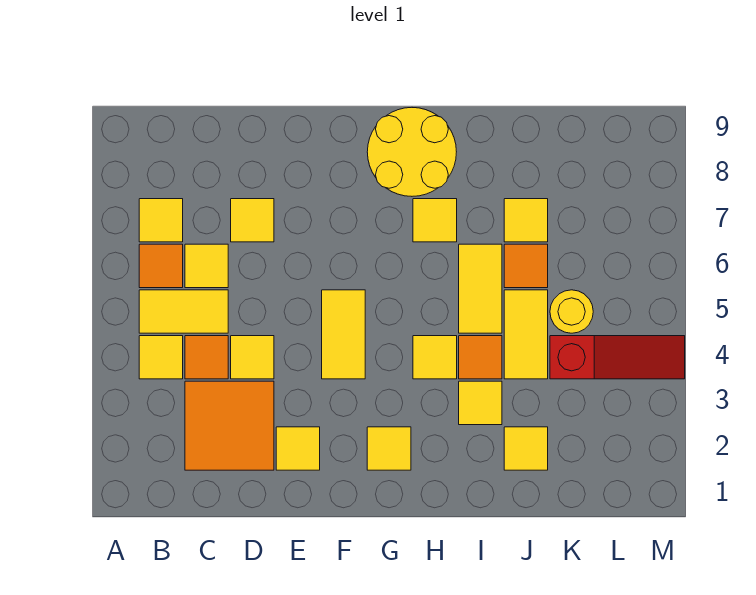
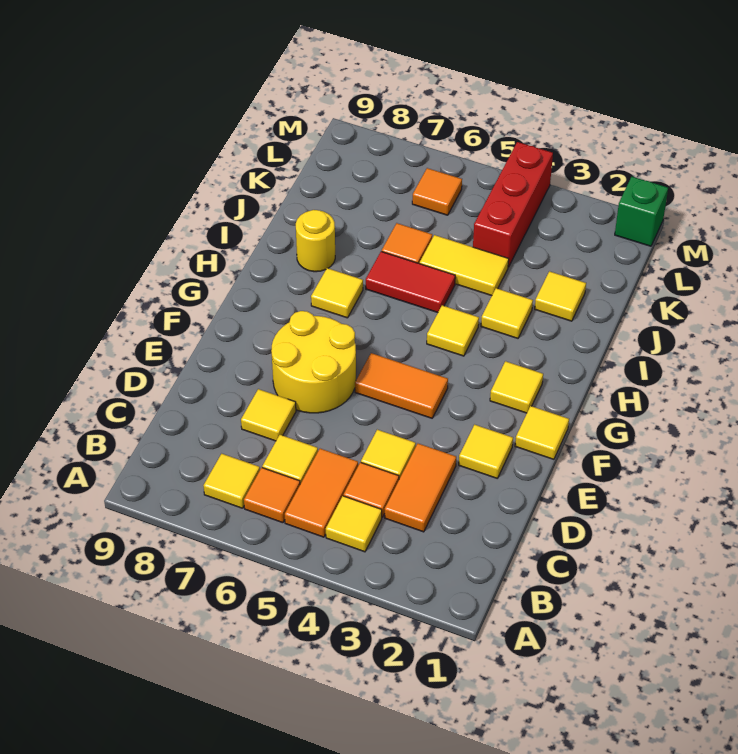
yellow 1x2 tile [139,290,228,333] -> orange 1x2 tile [285,449,358,537]
orange 2x2 tile [185,381,274,470] -> orange 1x2 tile [385,444,456,532]
yellow 1x2 tile [322,290,365,379] -> orange 1x2 tile [355,353,448,418]
yellow 2x2 round brick [367,108,456,196] -> yellow 2x2 round brick moved to [271,311,356,413]
orange 1x1 tile [459,336,502,379] -> orange 1x1 tile moved to [412,168,462,215]
yellow 1x2 tile [459,244,502,333] -> red 1x2 tile [366,251,455,313]
yellow 1x1 tile [504,199,548,242] -> yellow 1x1 tile moved to [515,406,569,459]
red 1x3 slope [550,336,685,379] -> red 1x3 brick [473,142,553,267]
yellow 1x1 round brick [550,290,593,333] -> yellow 1x1 round brick moved to [296,210,335,272]
none -> green 1x1 brick [615,177,668,246]

